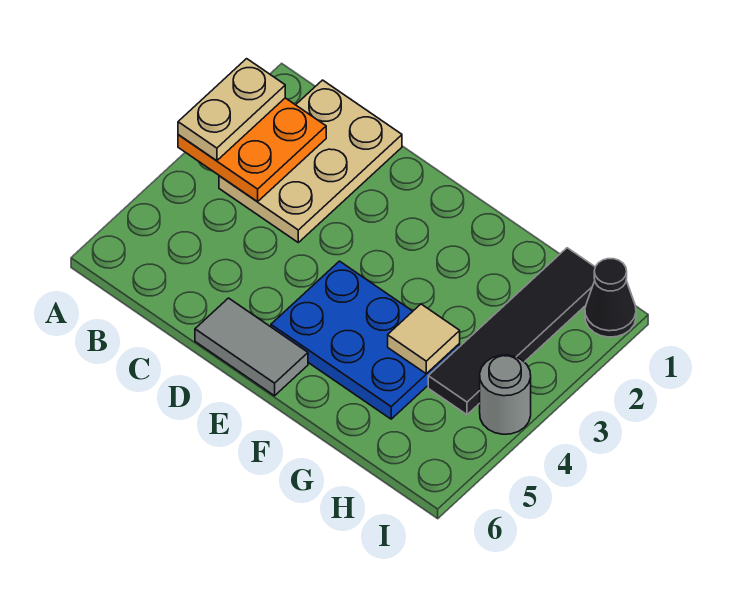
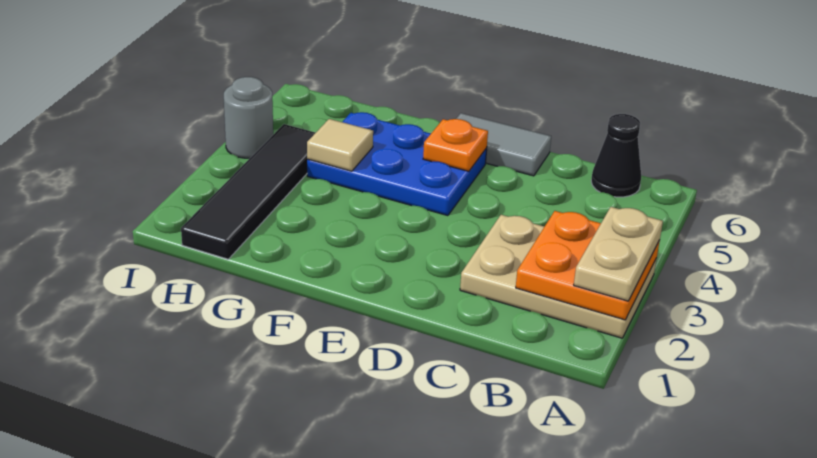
tan 2x3 plate [219,80,402,242] -> tan 2x3 plate turned to [460,215,657,338]
none -> orange 1x1 plate [423,119,488,171]
black 1x1 cone [585,259,636,337] -> black 1x1 cone moved to [591,114,641,197]

